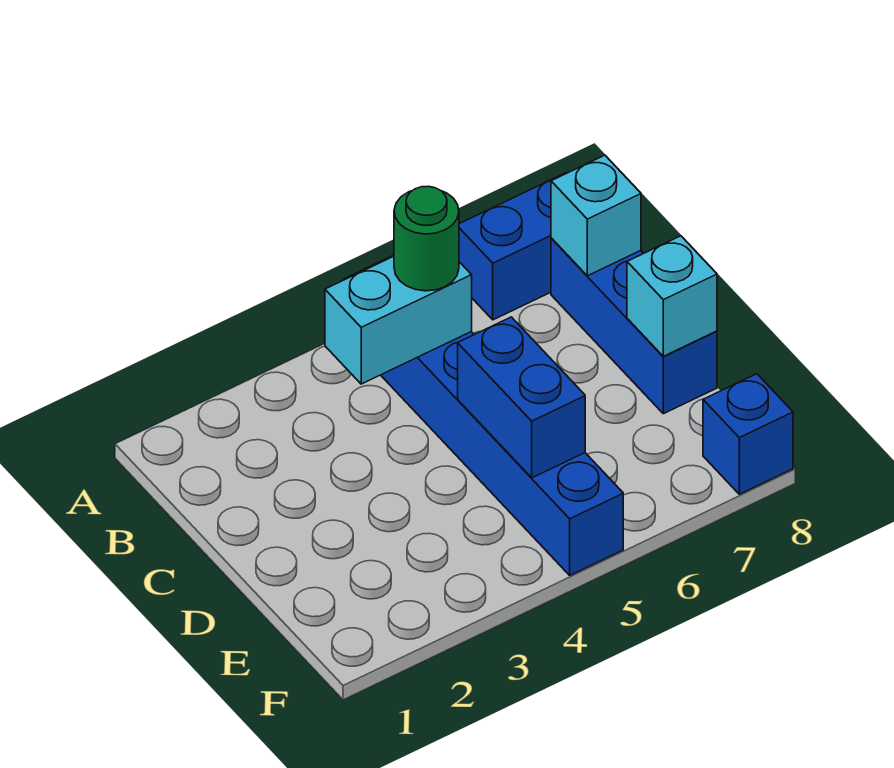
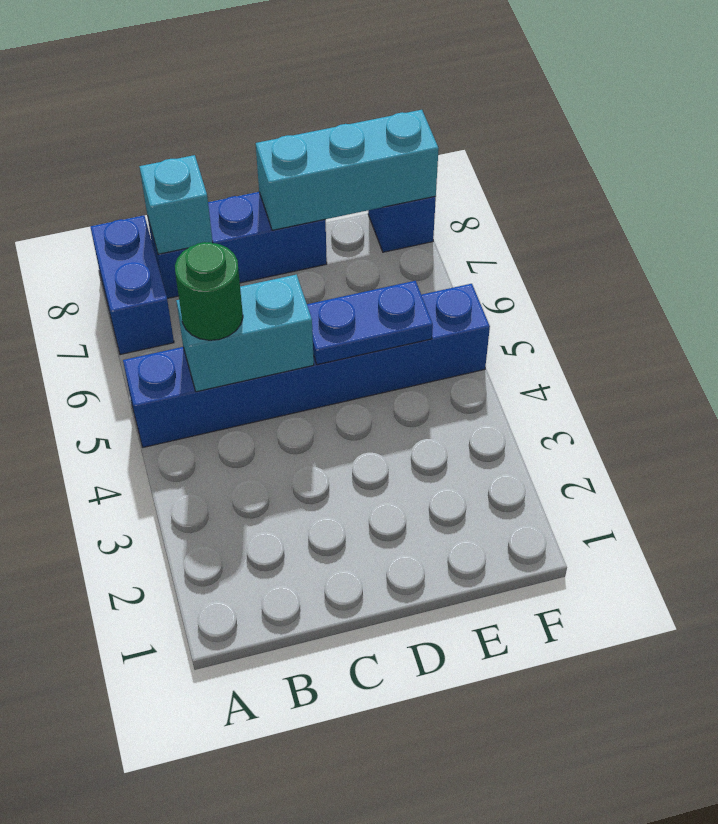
cyan 1x2 brick [325,256,472,384] -> cyan 1x2 brick turned to [176,275,314,392]
blue 1x2 brick [458,317,585,478] -> blue 1x2 plate [307,281,433,365]
cyan 1x1 brick [627,236,717,356] -> cyan 1x3 brick [256,110,439,230]

